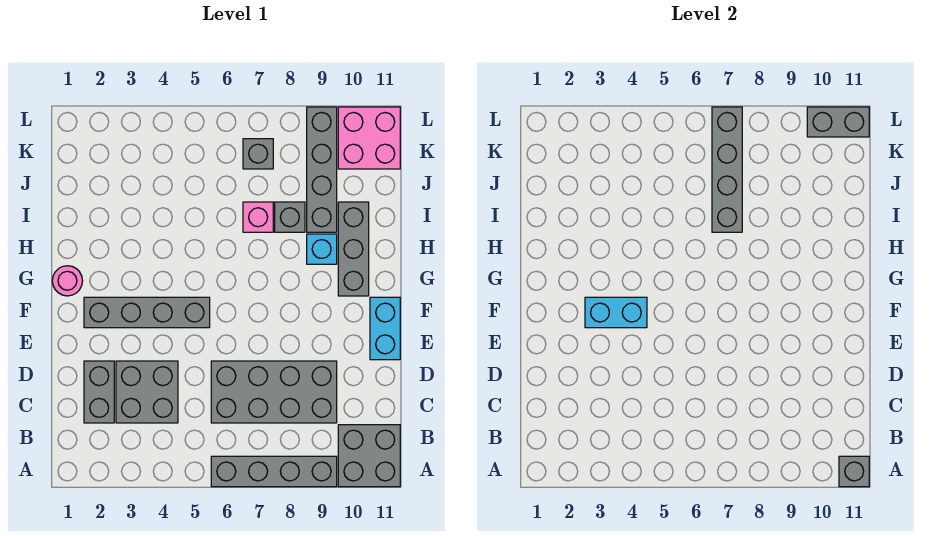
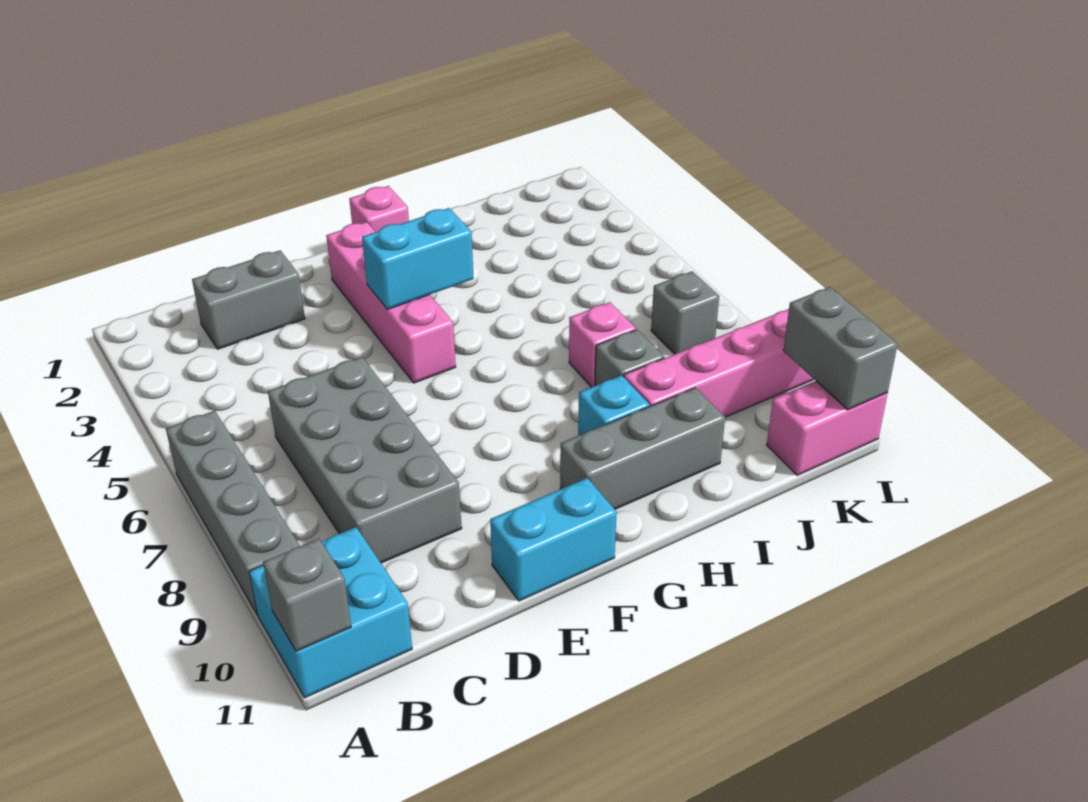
grey 2x2 brick [338,425,400,487] -> cyan 2x2 brick [249,527,412,698]
grey 2x2 brick [116,361,178,423] -> none
grey 1x4 brick [84,297,210,328] -> pink 1x4 brick [326,222,456,383]
cyan 1x2 brick [585,297,647,328] -> cyan 1x2 brick turned to [362,208,474,309]
pink 1x1 round brick [52,266,83,296] -> pink 1x1 brick [349,186,409,232]
grey 1x4 brick [712,107,742,232] -> none
grey 1x4 brick [307,107,337,232] -> pink 1x4 brick [624,309,814,417]
pink 2x2 brick [338,107,400,169] -> pink 1x2 brick [767,381,888,475]

